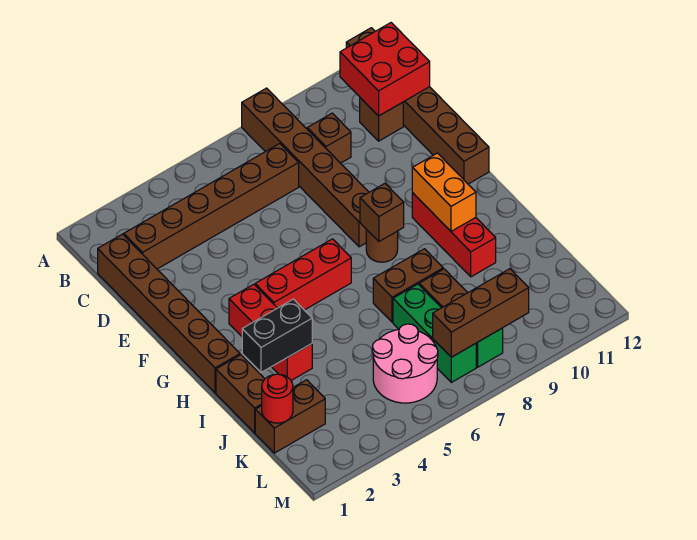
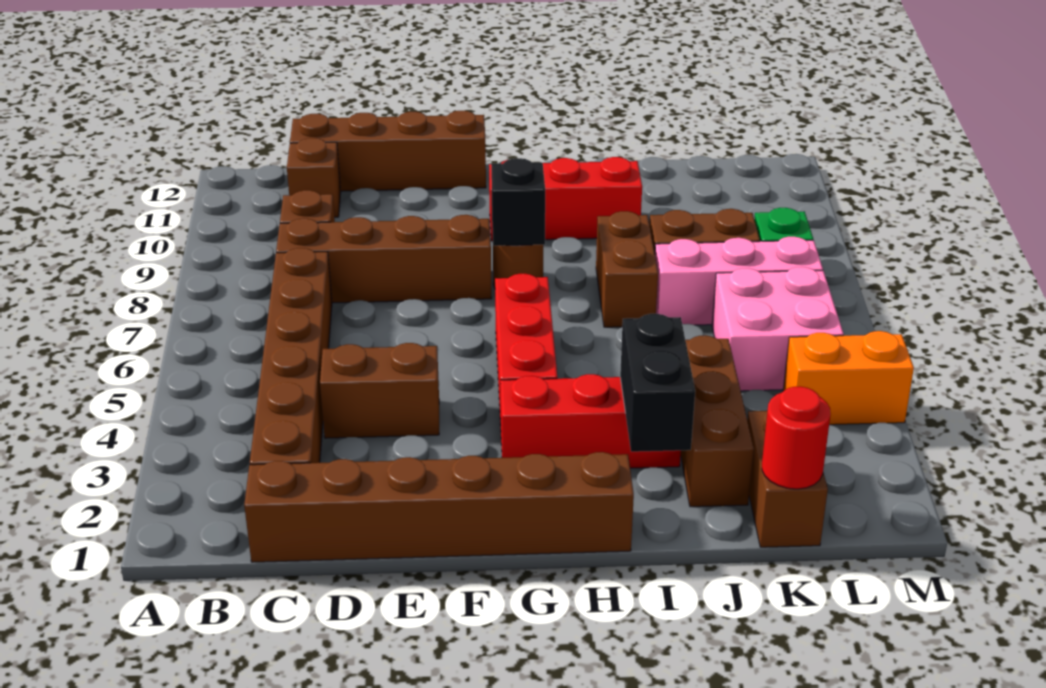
brown 1x6 brick [242,88,369,247] -> brown 1x4 brick [276,215,492,303]
brown 1x6 brick [346,28,489,184] -> brown 1x4 brick [290,111,486,191]
red 2x2 brick [340,23,430,116] -> none
brown 1x1 brick [360,184,404,241] -> black 1x1 brick [491,158,545,246]
orange 1x2 brick [412,153,476,231] -> orange 1x2 brick moved to [783,331,914,425]
brown 1x2 brick [216,355,264,433] -> brown 1x2 brick moved to [320,343,439,438]
green 1x3 brick [393,284,476,382] -> pink 1x3 brick [655,237,823,325]
pink 2x2 round brick [372,324,438,403] -> pink 2x2 brick [712,267,844,391]
brown 1x3 brick [433,269,529,357] -> brown 1x3 brick moved to [681,335,754,507]

